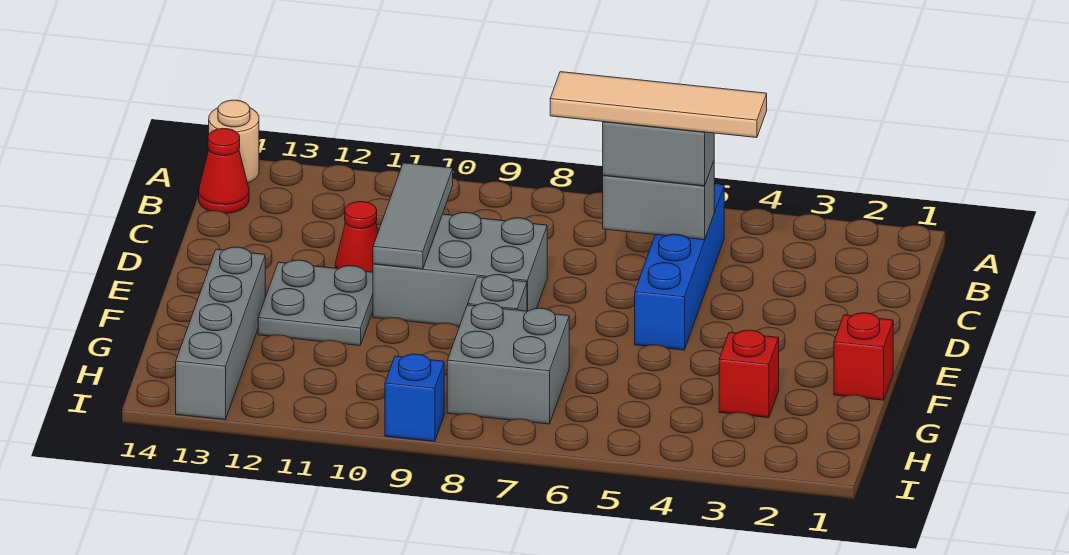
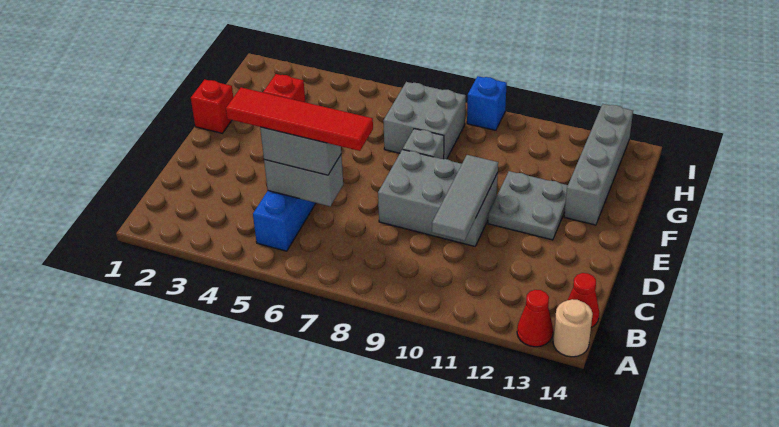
tan 1x4 tile [550,72,767,138] -> red 1x4 tile [226,87,373,151]
red 1x1 cone [335,202,378,272] -> red 1x1 cone moved to [517,290,553,347]

